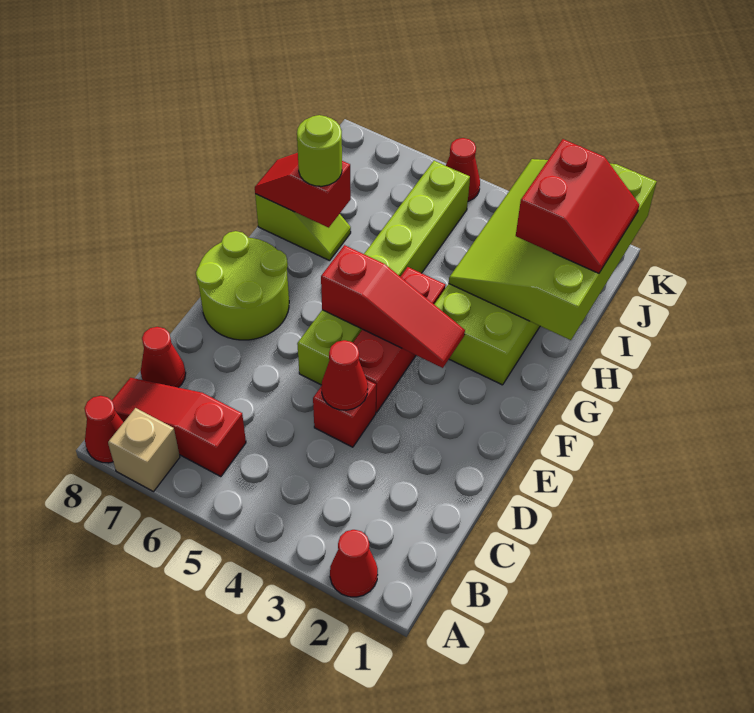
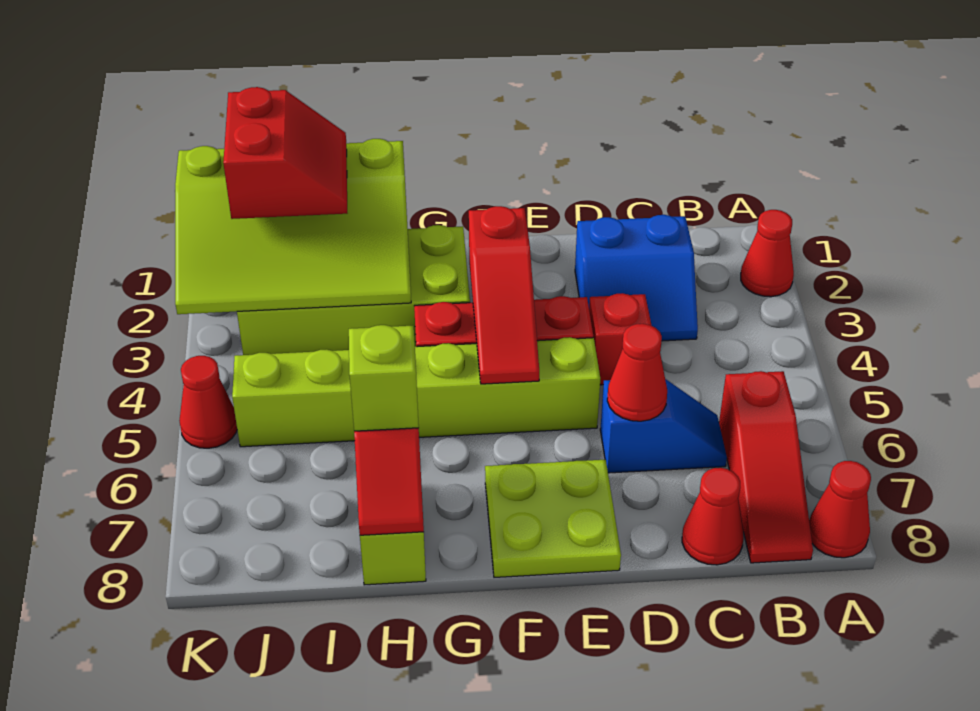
tan 1x1 brick [108,408,180,492] -> none
none -> blue 2x2 slope [575,215,698,341]
none -> blue 1x2 slope [600,379,727,473]
red 1x1 cone [321,340,368,410] -> red 1x1 cone moved to [607,324,667,421]
lime 2x2 round brick [196,231,289,340] -> lime 2x2 plate [485,460,621,577]
red 1x3 slope [321,245,465,368] -> red 1x3 slope turned to [469,206,539,384]
lime 1x1 round brick [297,115,342,186] -> lime 1x1 brick [349,325,419,431]
red 2x2 slope [516,139,639,273] -> red 2x2 slope turned to [223,87,347,219]

